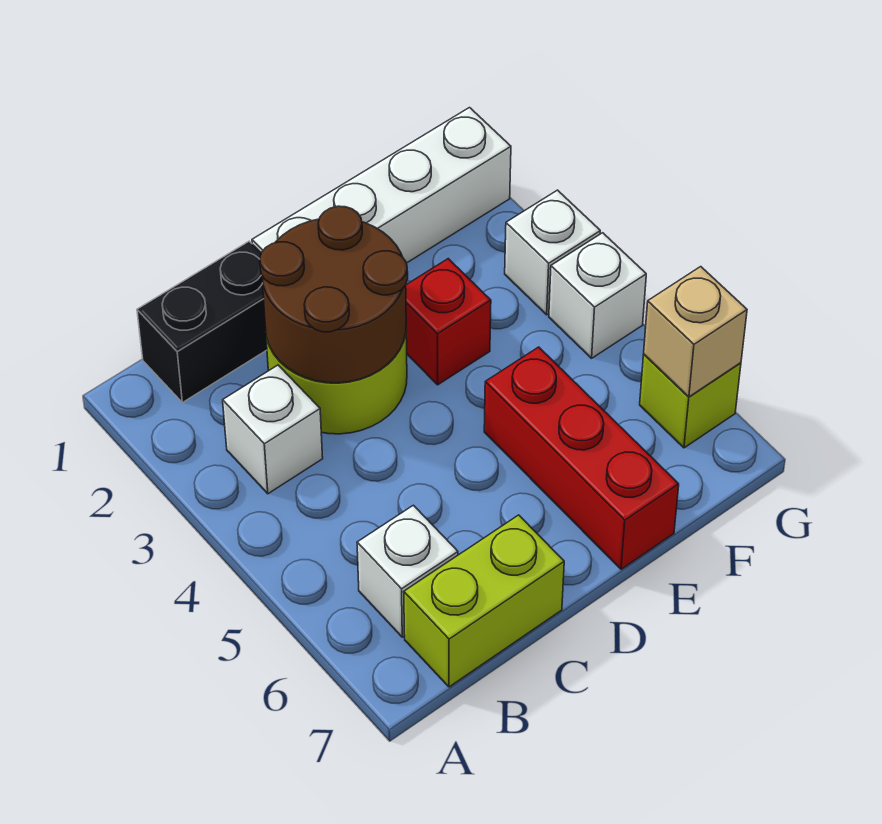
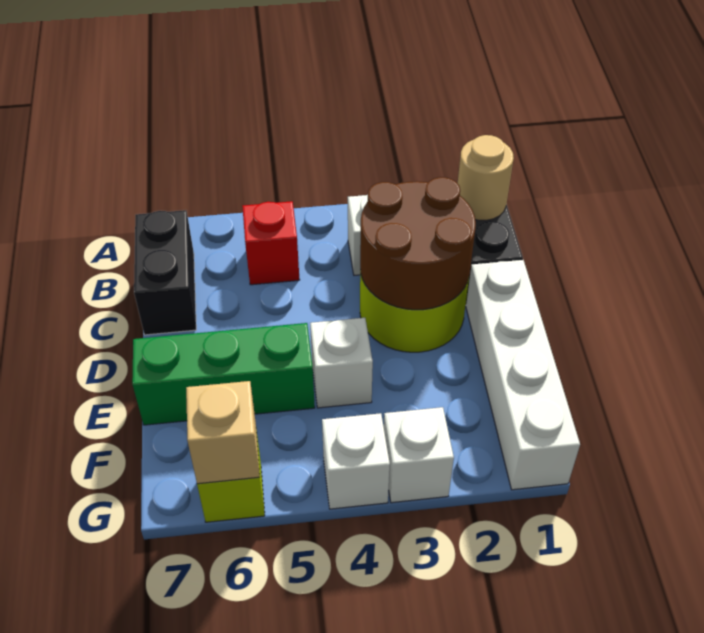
none -> tan 1x1 round brick [458,135,514,221]
white 1x1 brick [357,505,458,637] -> white 1x1 brick moved to [310,318,373,408]
lime 1x2 brick [404,515,564,687] -> black 1x2 brick [134,210,196,335]
red 1x1 brick [406,259,491,385] -> red 1x1 brick moved to [242,201,300,285]
red 1x3 brick [484,347,679,569] -> green 1x3 brick [132,323,315,425]

